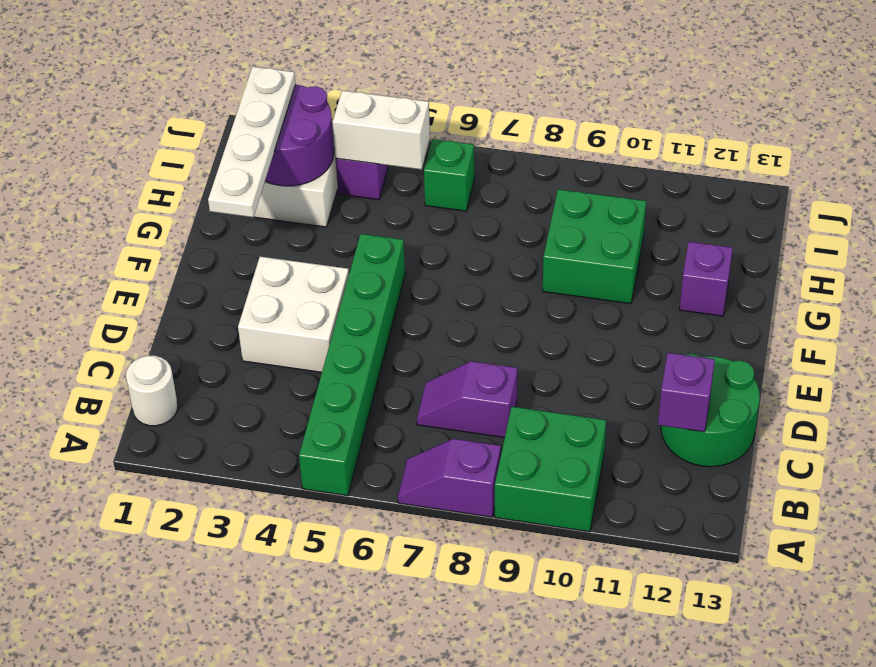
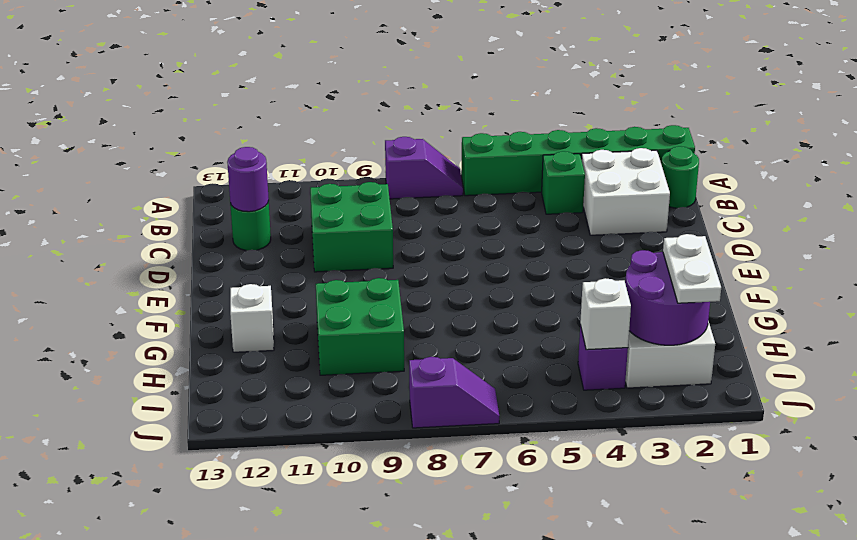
green 1x6 brick [299,234,405,496] -> green 1x6 brick turned to [461,125,695,196]
green 2x2 brick [495,407,606,532] -> green 2x2 brick moved to [310,182,393,272]
white 1x1 round brick [126,356,178,426] -> green 1x1 round brick [661,146,699,208]
purple 1x2 slope [417,361,517,438] -> purple 1x2 slope moved to [409,357,499,428]
green 2x2 round brick [661,354,760,467] -> green 1x1 round brick [230,201,271,251]
purple 1x1 brick [658,353,715,432] -> purple 1x1 round brick [227,147,269,212]
white 2x2 brick [238,257,349,372] -> white 2x2 brick moved to [581,148,670,235]
white 1x4 plate [208,67,296,217] -> white 1x2 plate [663,234,721,303]
purple 1x1 brick [680,242,733,316] -> white 1x1 brick [230,284,274,352]
white 1x2 brick [333,90,430,170] -> white 1x1 brick [580,278,631,350]
green 1x1 brick [424,139,474,211] -> green 1x1 brick moved to [542,151,585,214]

